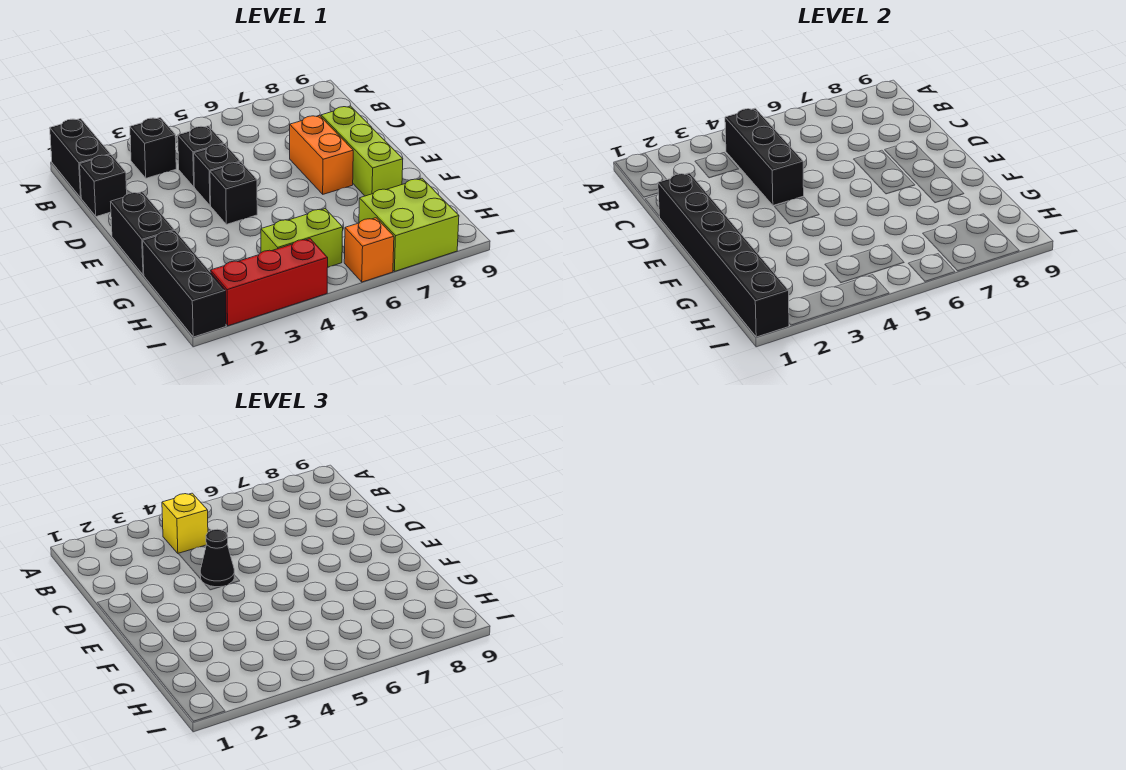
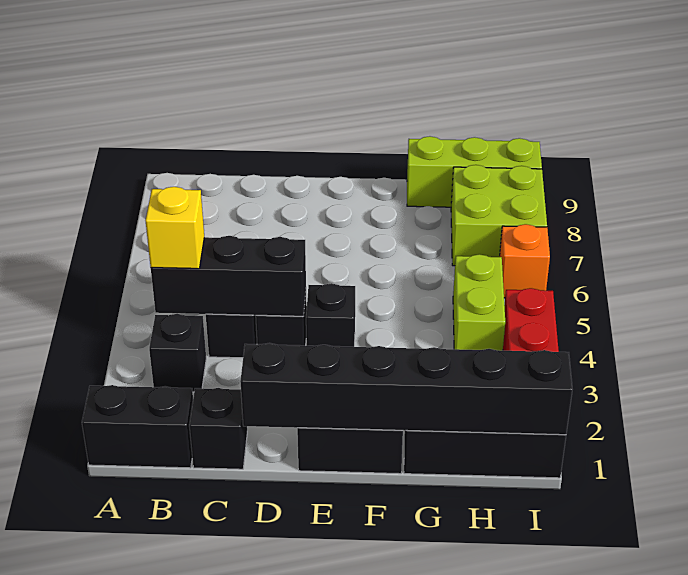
black 1x1 cone [200,529,234,587] -> none
orange 1x2 brick [290,115,353,194] -> none
lime 1x3 brick [321,106,403,196] -> lime 1x3 brick moved to [407,136,542,207]

